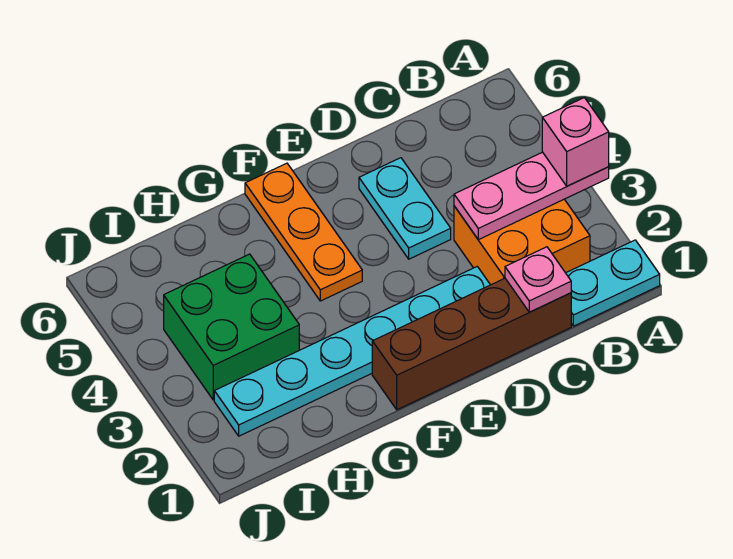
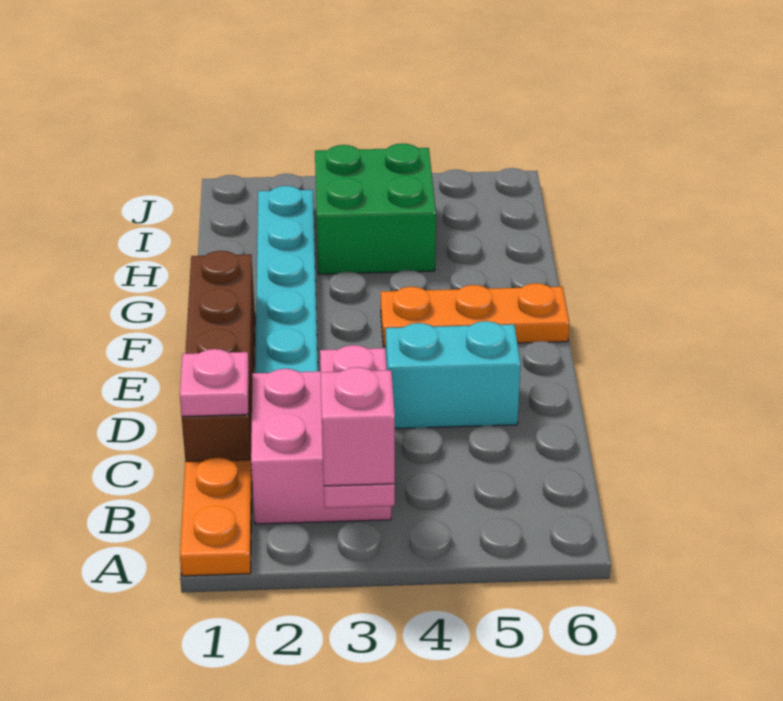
cyan 1x2 plate [566,240,660,326] -> orange 1x2 plate [180,458,252,576]
orange 2x2 brick [454,199,590,285] -> pink 2x2 brick [251,369,391,524]
cyan 1x2 plate [359,158,451,259] -> cyan 1x2 brick [386,321,521,428]

